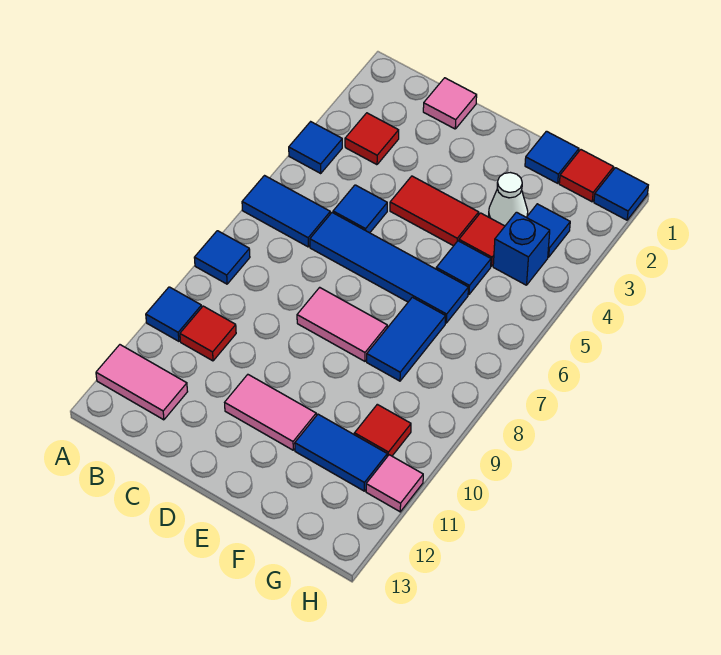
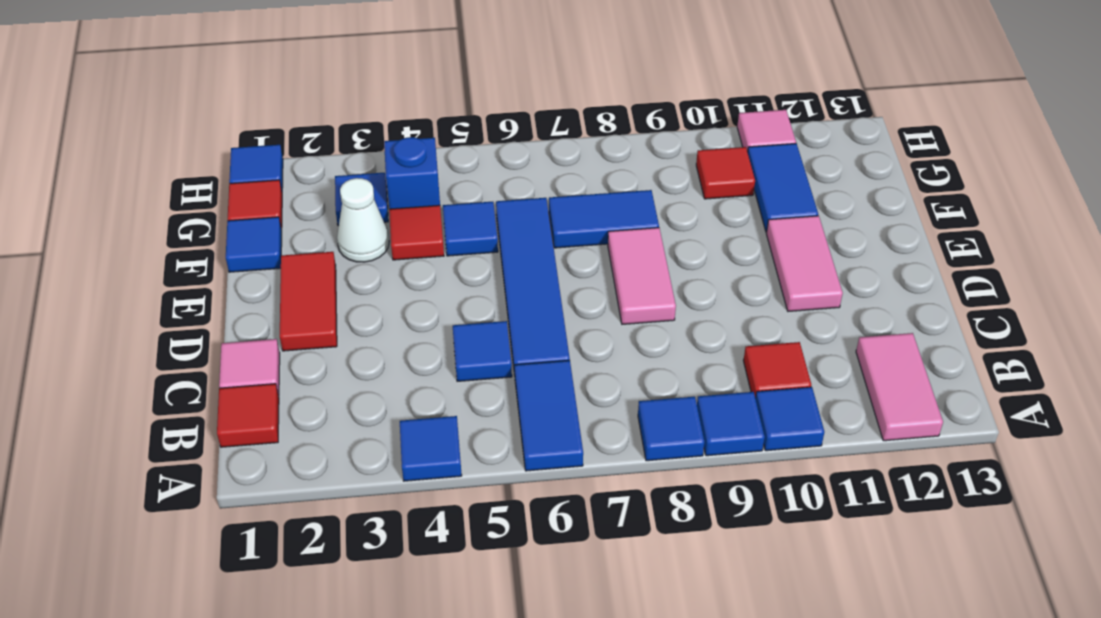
none -> blue 1x1 tile [697,392,765,456]
red 1x1 tile [345,113,399,165] -> red 1x1 tile moved to [217,384,279,447]
red 1x2 tile [390,176,479,246] -> red 1x2 tile moved to [280,252,337,351]

